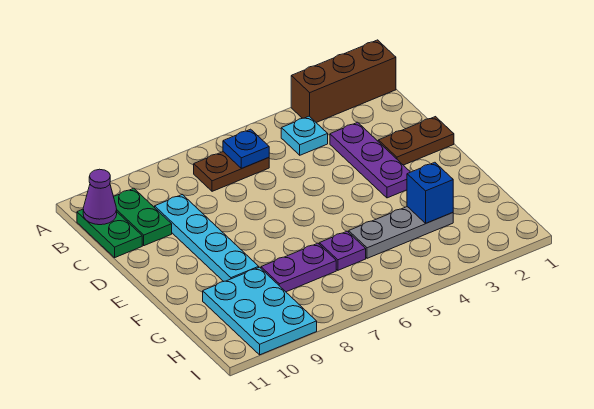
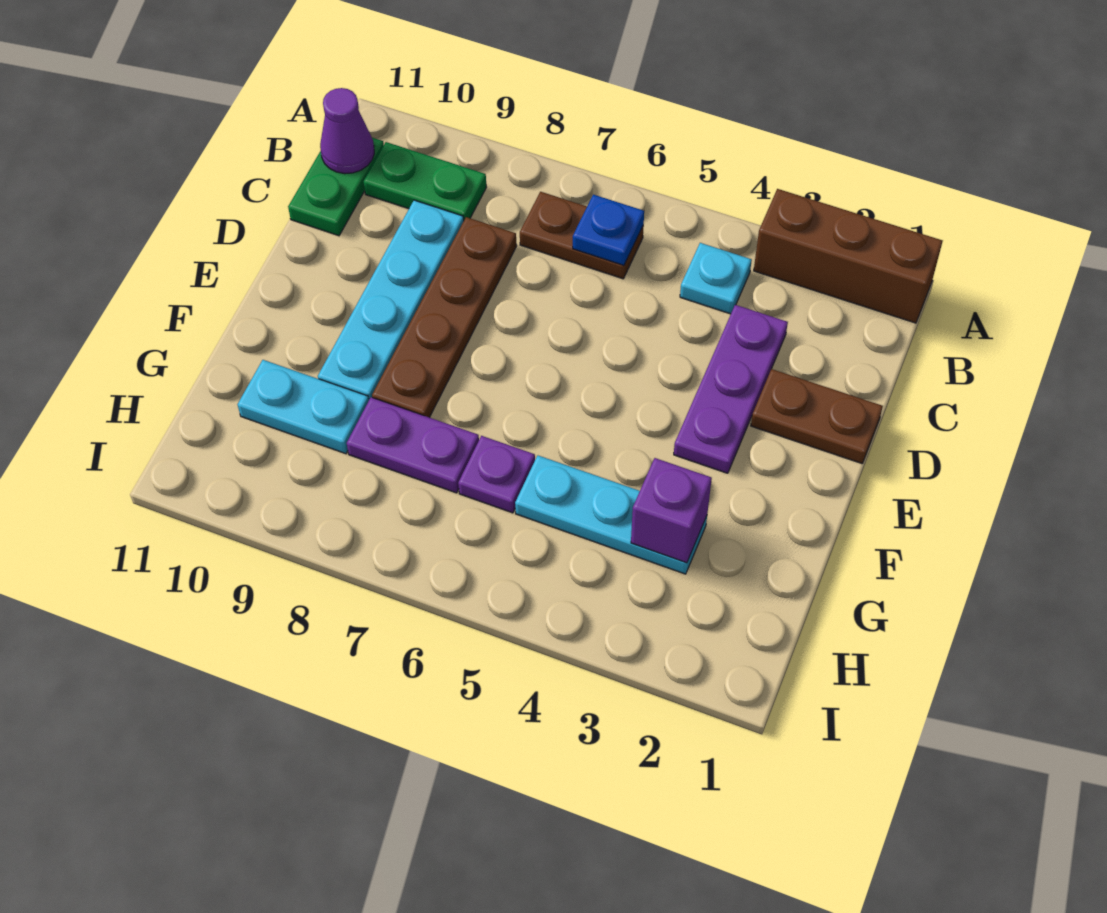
green 1x2 plate [114,188,172,246] -> green 1x2 plate turned to [364,142,486,220]
none -> brown 1x4 plate [372,217,517,417]
grey 1x3 plate [349,207,453,258] -> cyan 1x3 plate [515,456,707,574]
blue 1x1 brick [407,162,453,223] -> purple 1x1 brick [631,458,712,563]
cyan 2x3 plate [203,267,317,355] -> cyan 1x2 plate [237,360,369,454]

